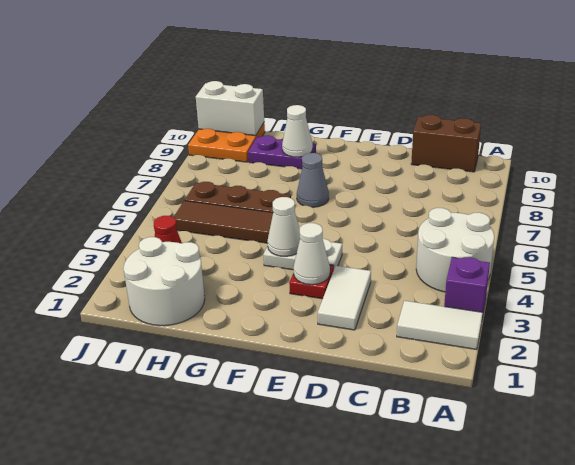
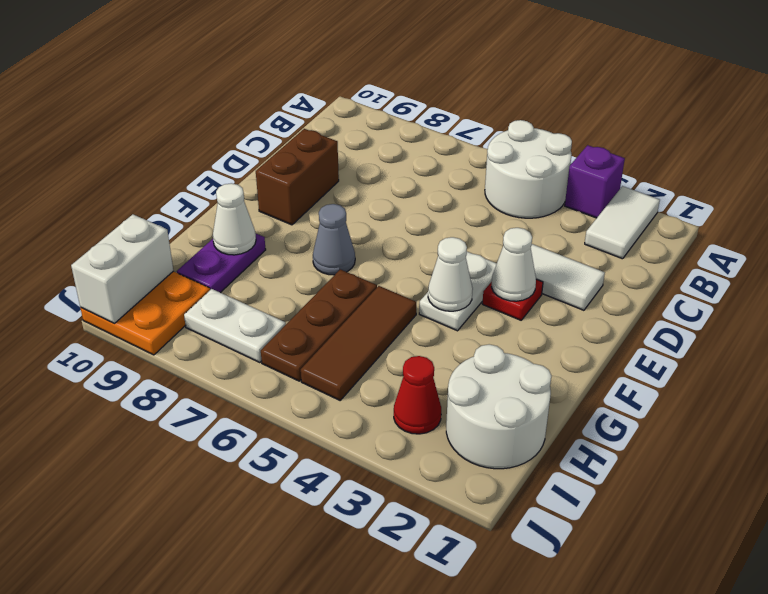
brown 1x2 brick [411,115,481,172] -> brown 1x2 brick moved to [256,129,339,225]
none -> white 1x2 plate [184,289,286,363]

